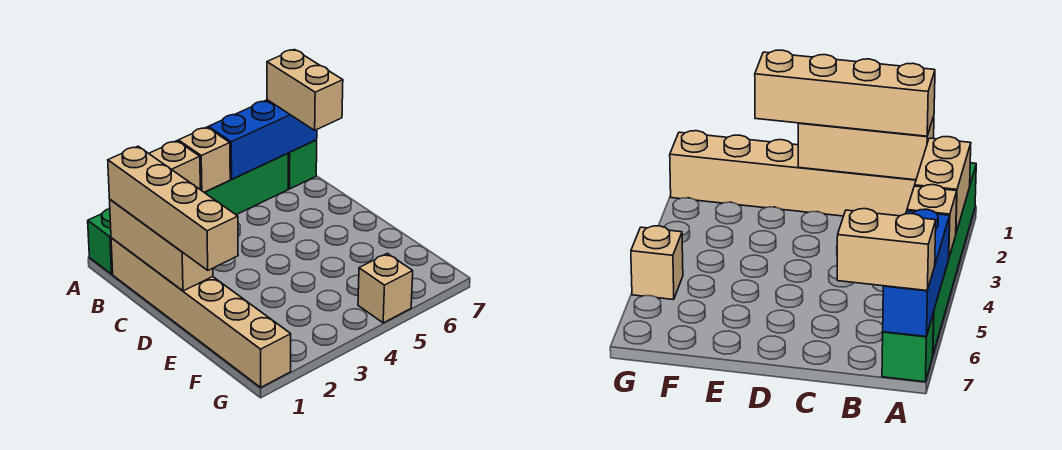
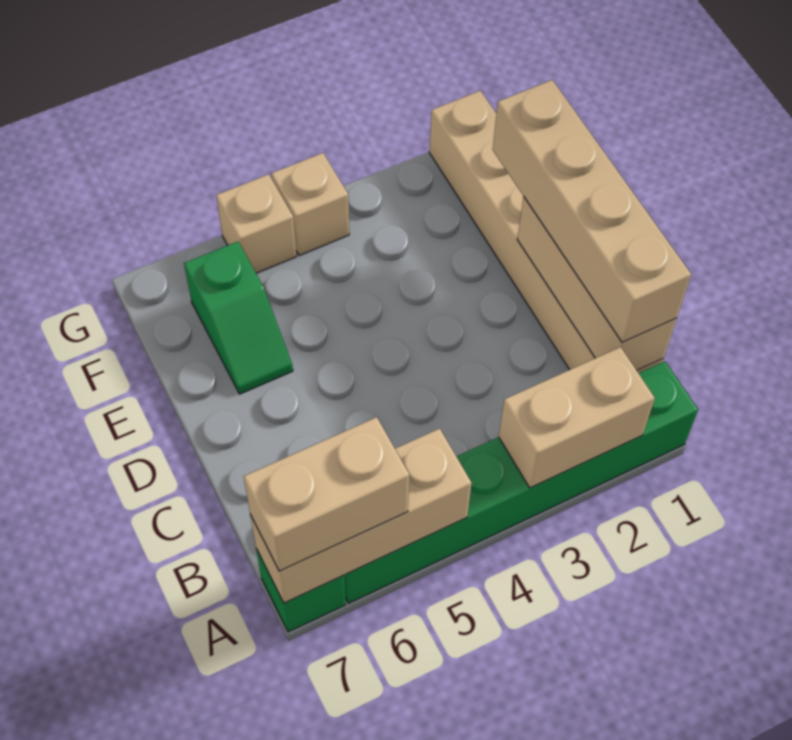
tan 1x1 brick [178,127,230,192] -> tan 1x1 brick moved to [272,153,349,256]
blue 1x3 brick [208,100,317,179] -> tan 1x3 brick [250,428,472,603]
tan 1x2 brick [267,50,343,130] -> tan 1x2 brick turned to [244,417,409,571]
none -> green 1x2 slope [184,241,293,394]

